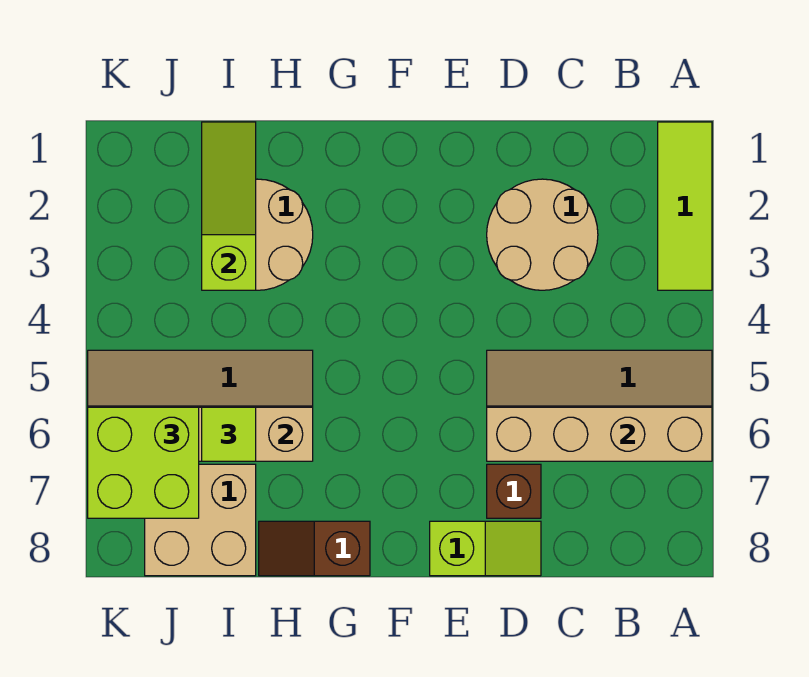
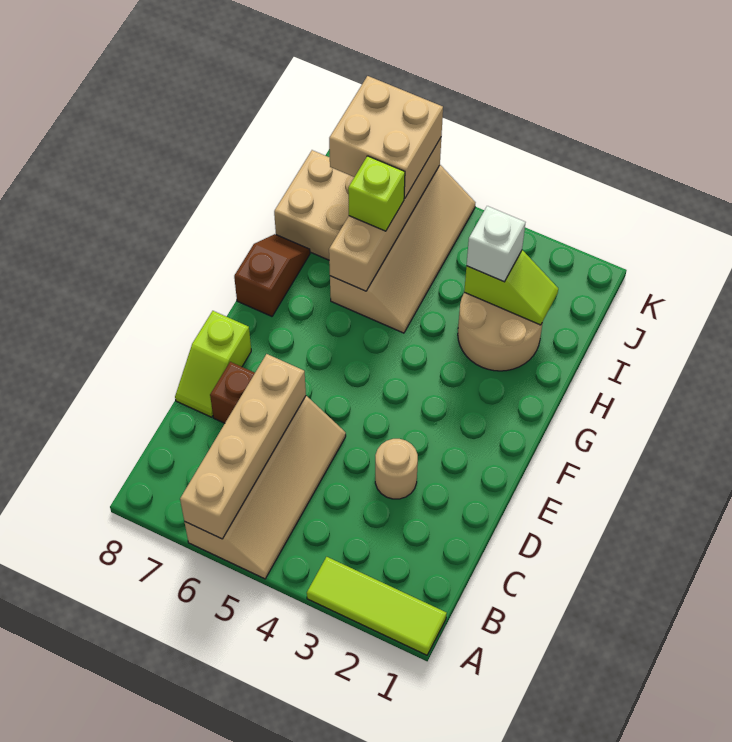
tan 2x2 round brick [487,179,598,290] -> tan 1x1 round brick [375,439,418,499]
lime 1x3 slope [202,122,256,290] -> lime 1x2 slope [464,250,558,325]
none -> white 1x1 brick [467,206,525,282]
lime 1x1 tile [202,407,256,461] -> lime 1x1 brick [348,156,405,231]
lime 2x2 brick [88,407,199,518] -> tan 2x2 brick [329,76,443,198]

